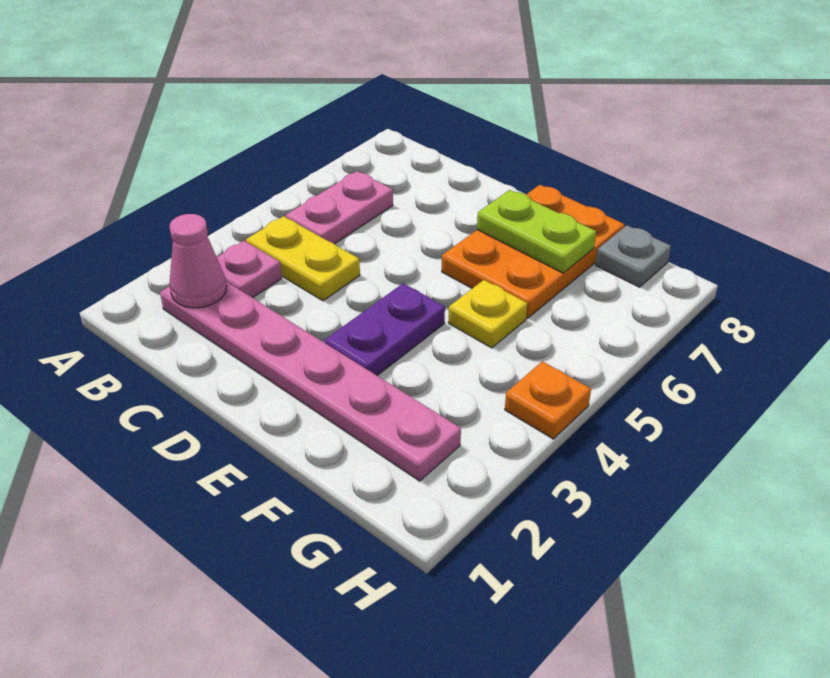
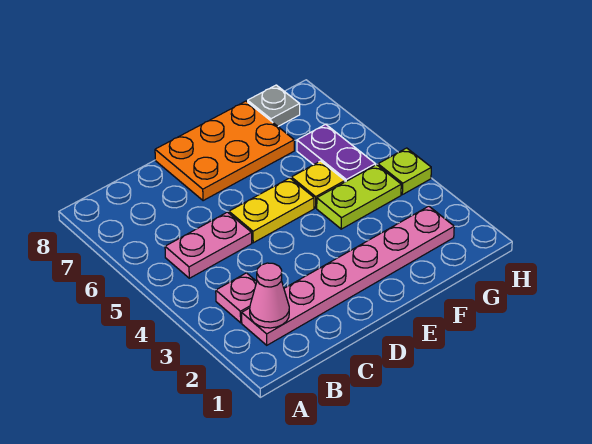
yellow 1x2 plate [246,216,360,301] -> yellow 1x2 plate moved to [229,178,314,243]
pink 1x2 plate [286,171,393,244] -> pink 1x2 plate turned to [165,212,252,278]
purple 1x2 plate [324,283,445,376] -> purple 1x2 plate moved to [297,124,375,182]
orange 2x3 plate [442,185,625,318] -> orange 2x3 plate turned to [155,101,294,201]
lime 1x2 plate [477,190,596,273] -> lime 1x2 plate moved to [317,165,401,229]
orange 1x1 plate [505,361,591,439] -> lime 1x1 plate [378,148,431,195]

